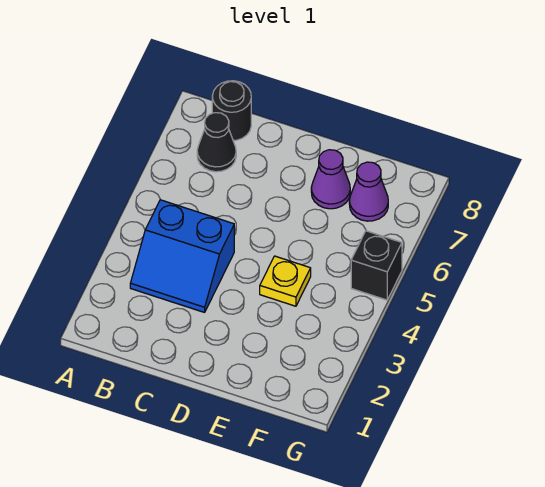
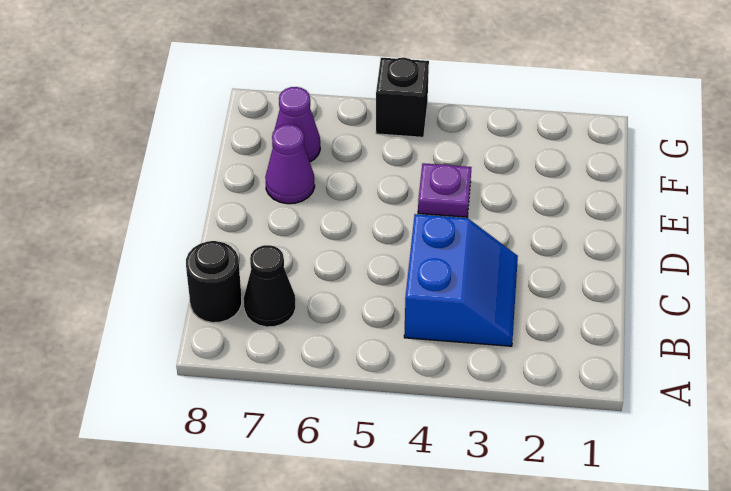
yellow 1x1 plate [260,256,311,306] -> purple 1x1 plate [418,163,471,217]

